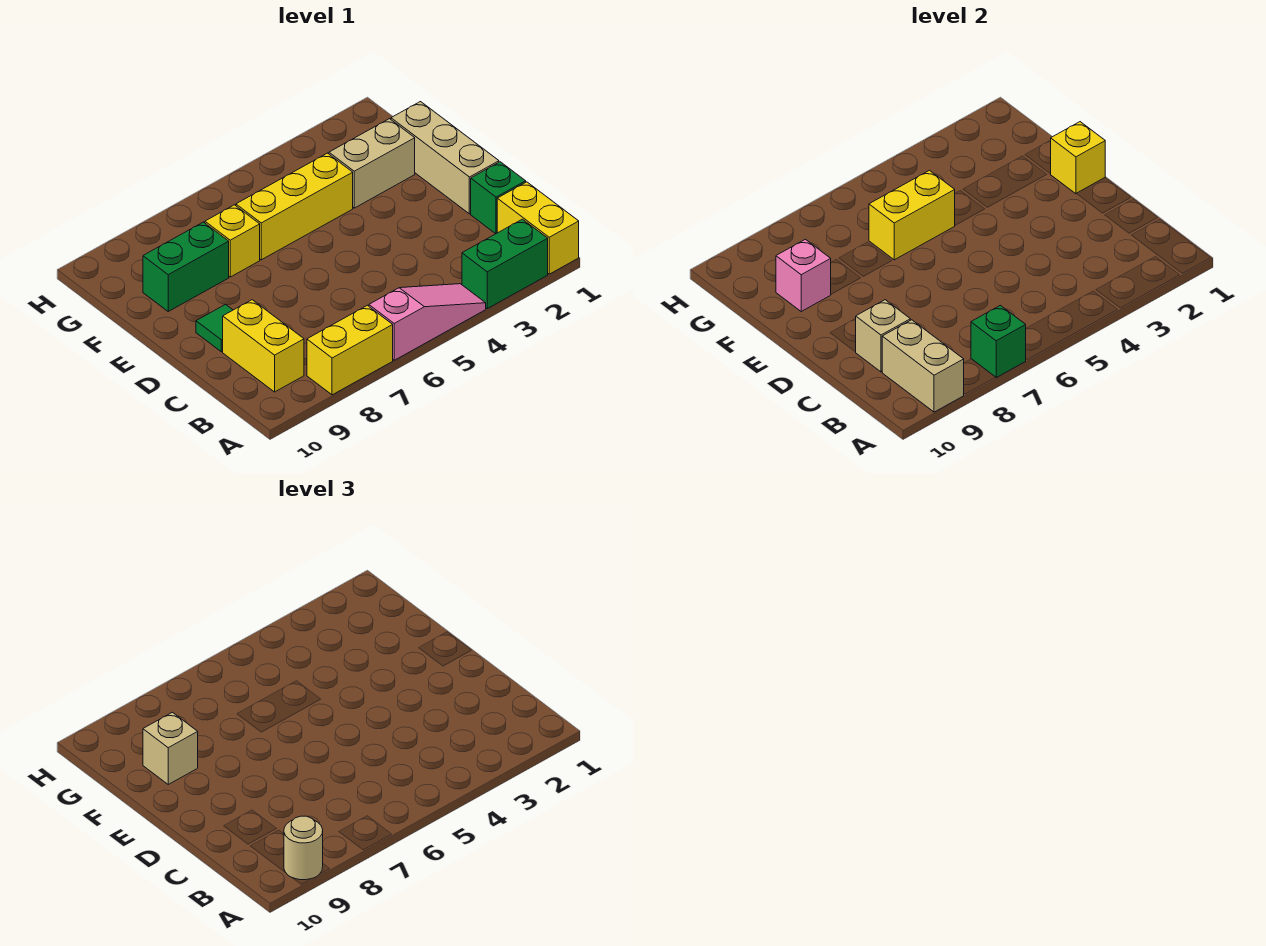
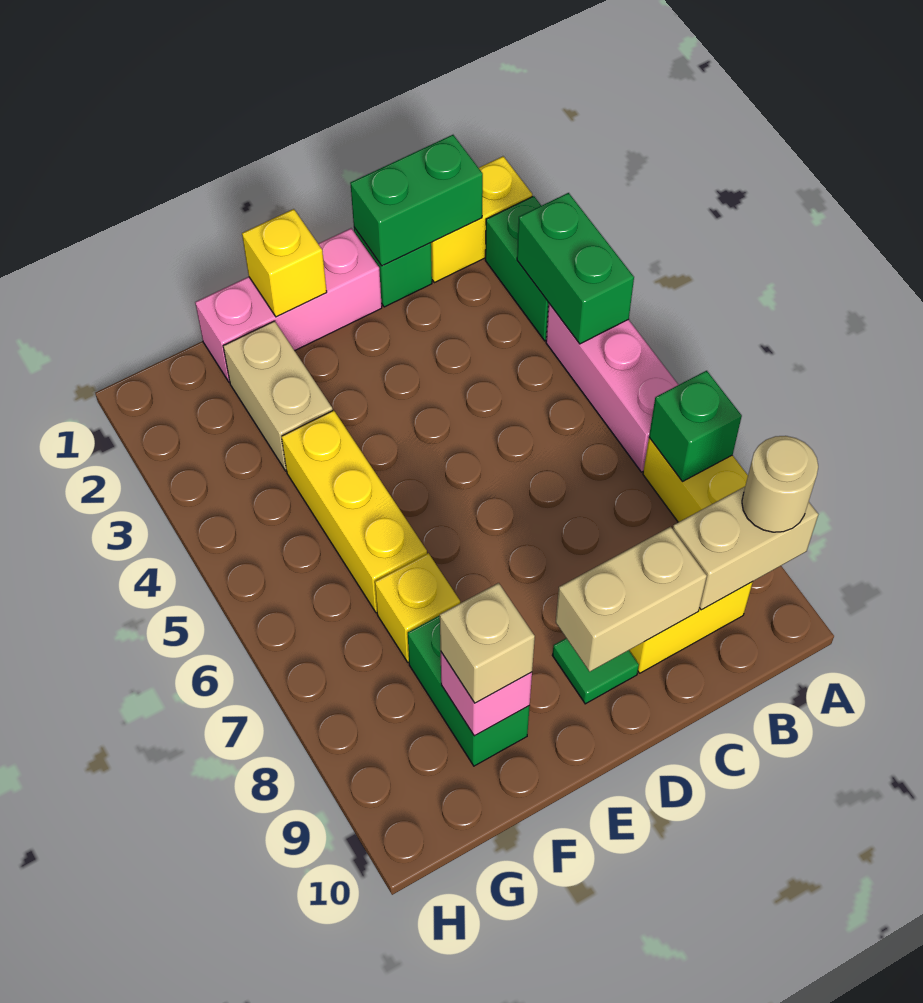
none -> green 1x2 brick [517,193,634,344]
pink 1x3 slope [369,284,486,360] -> pink 1x3 brick [546,304,678,472]
none -> green 1x2 brick [350,135,483,266]
tan 1x1 brick [855,300,910,372] -> tan 1x2 brick [556,527,707,671]
tan 1x3 brick [391,102,499,214] -> pink 1x3 brick [195,228,382,383]
yellow 1x2 brick [869,170,955,260] -> none

